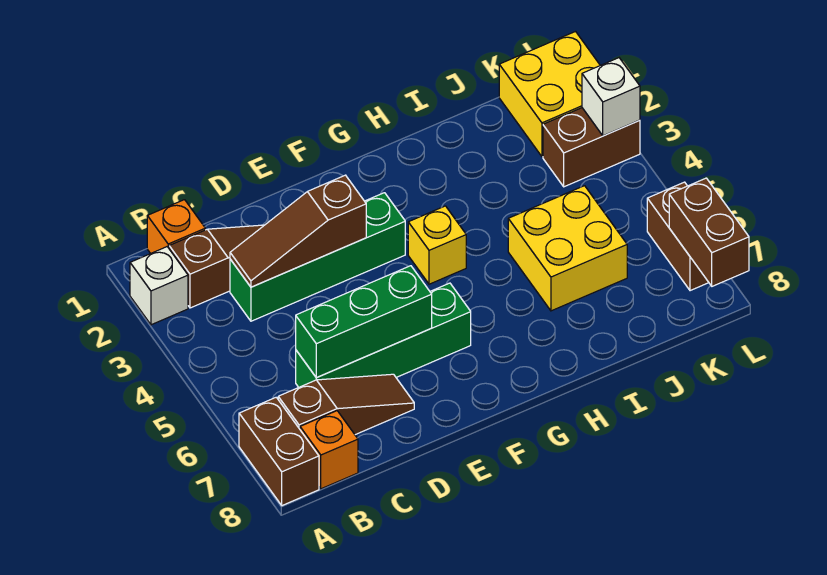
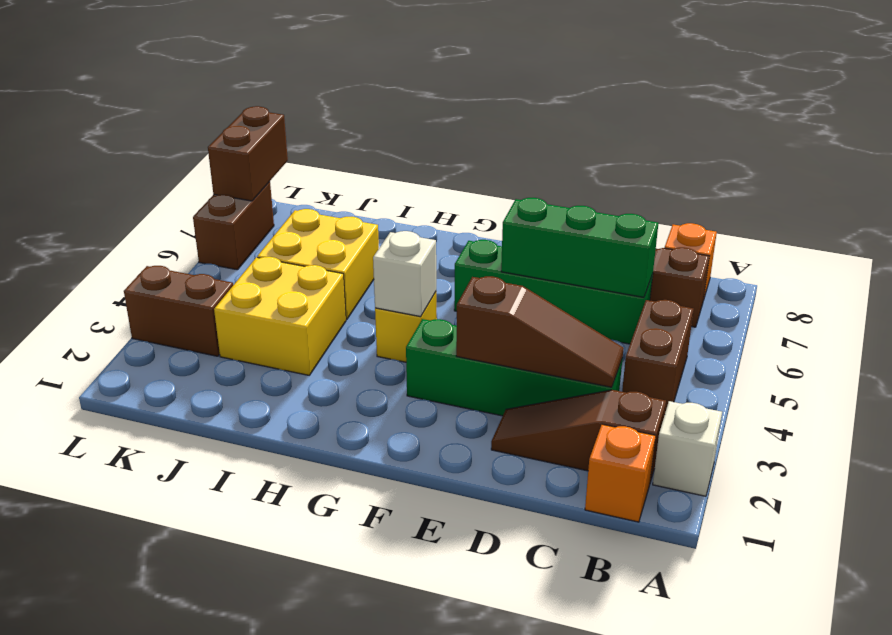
brown 1x2 brick [239,397,319,506] -> brown 1x2 brick moved to [622,300,694,415]
yellow 2x2 brick [499,32,600,157] -> yellow 2x2 brick moved to [214,257,346,375]
white 1x1 brick [582,58,640,136] -> white 1x1 brick moved to [373,231,436,317]

